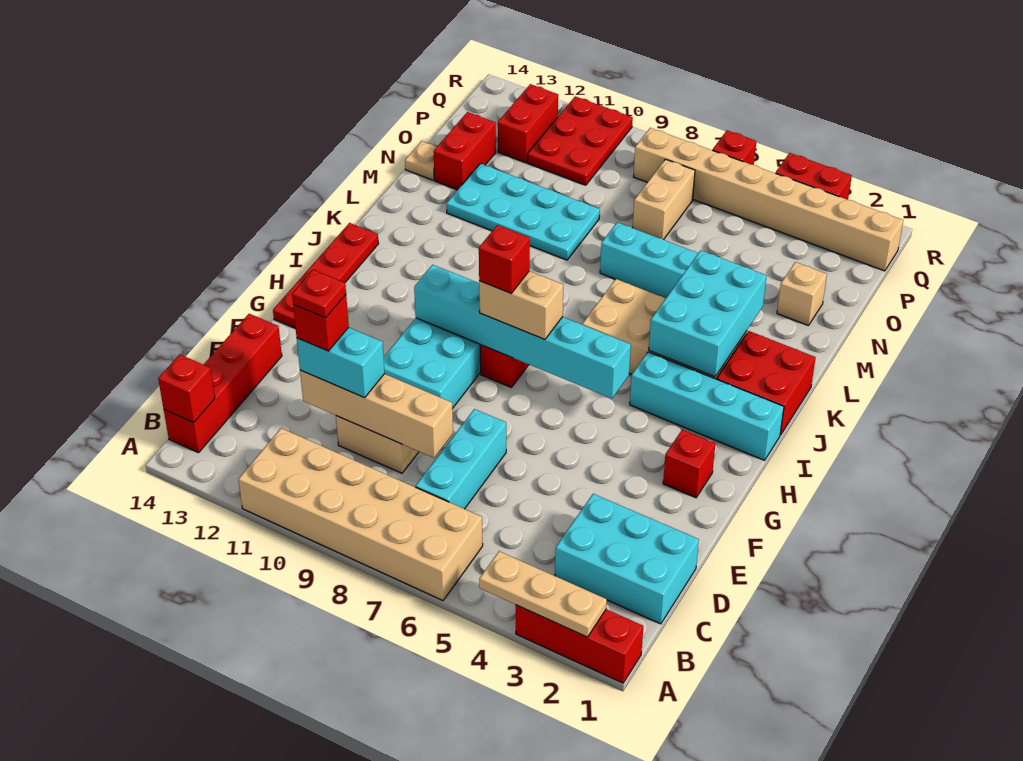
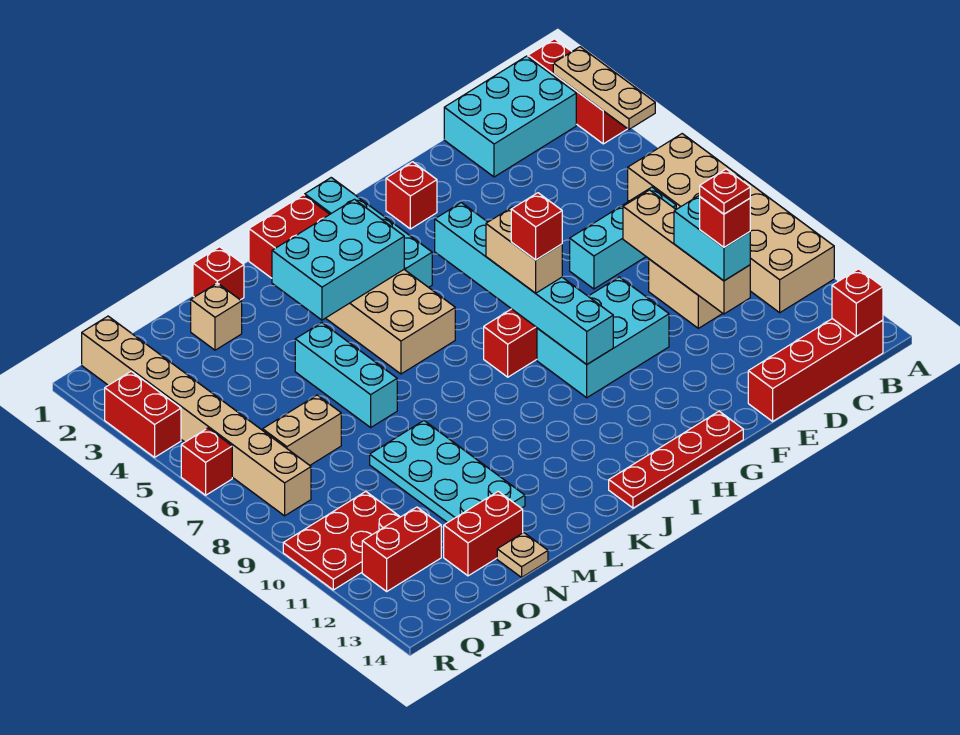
cyan 2x3 brick [555,494,699,624] -> cyan 2x3 brick turned to [444,56,576,177]
none -> red 1x1 brick [193,247,244,300]

